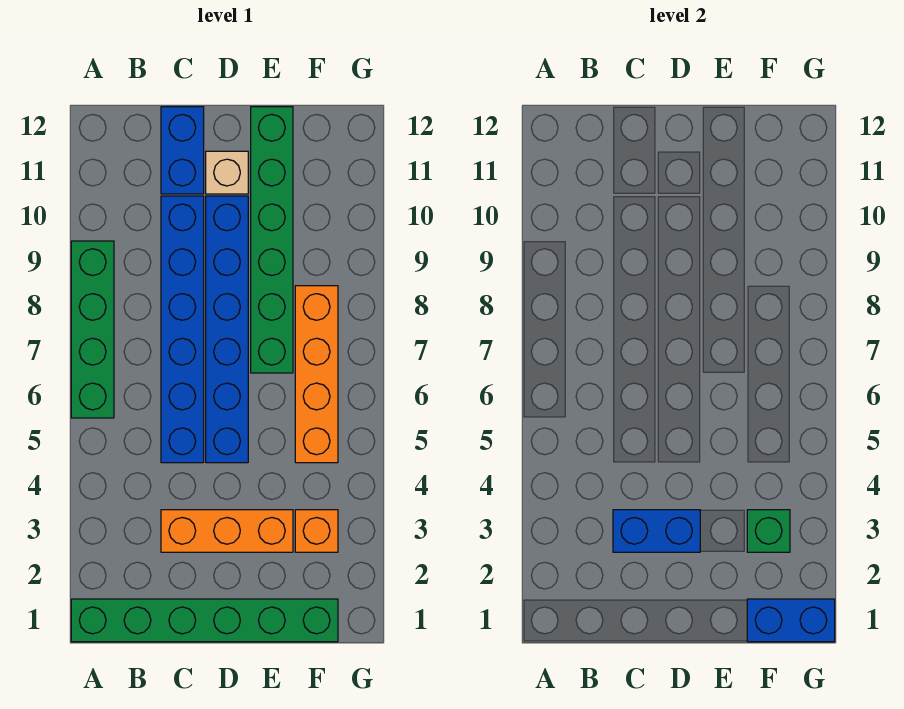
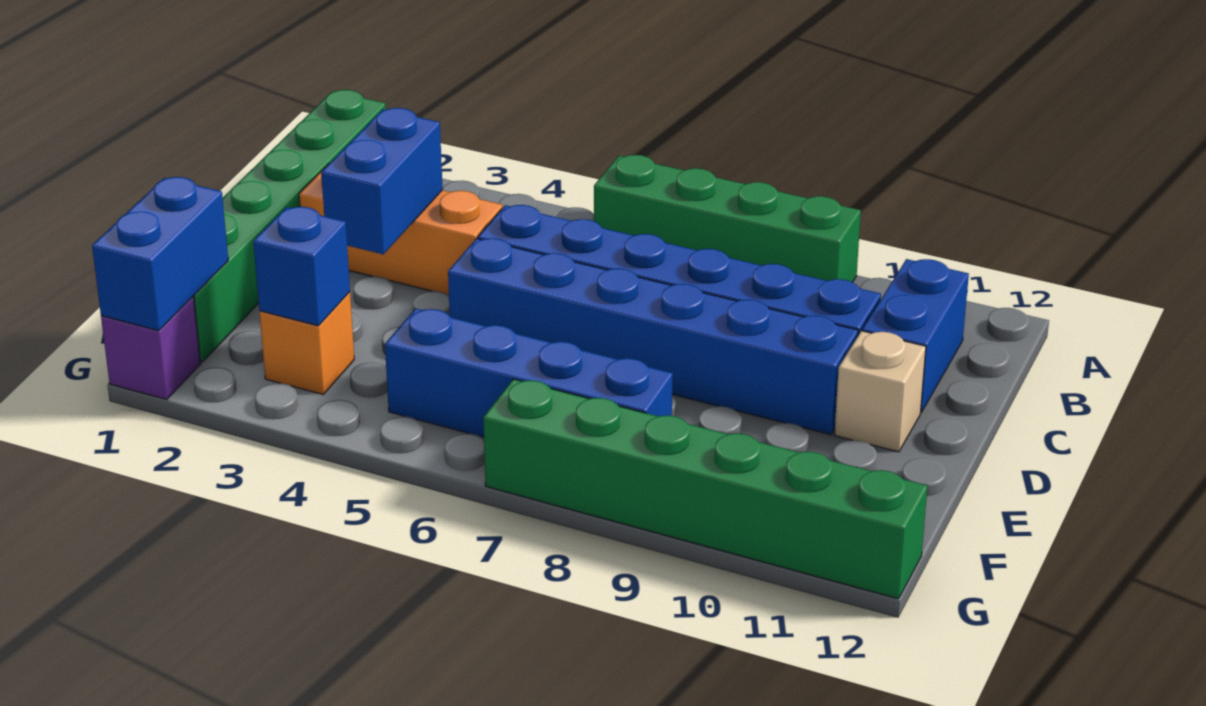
orange 1x3 brick [161,510,293,552] -> orange 1x3 brick turned to [299,172,502,295]
blue 1x2 brick [161,107,204,194] -> blue 1x2 brick turned to [862,259,969,412]
green 1x6 brick [251,107,293,373] -> green 1x6 brick moved to [483,379,928,599]
green 1x1 brick [747,510,790,552] -> blue 1x1 brick [253,207,350,326]
orange 1x4 brick [295,286,338,463] -> blue 1x4 brick [385,308,673,437]
none -> purple 1x1 brick [101,297,200,399]

